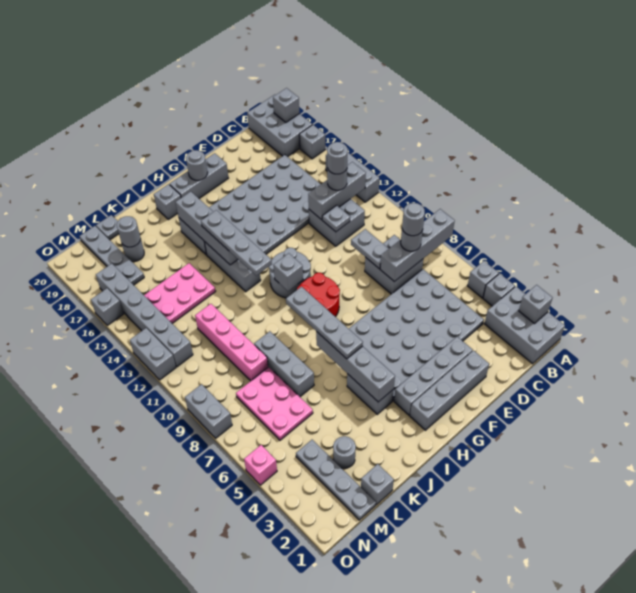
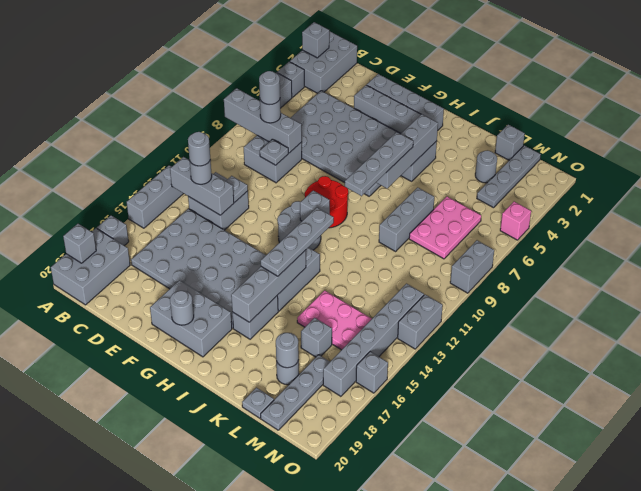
grey 1x2 plate [351,229,389,269] -> grey 1x1 plate [260,139,288,165]
grey 1x3 brick [170,153,228,199] -> grey 2x3 brick [150,280,232,357]
grey 1x1 brick [154,184,181,220] -> grey 1x1 brick moved to [301,318,332,357]
pink 1x4 brick [195,304,268,381] -> none

